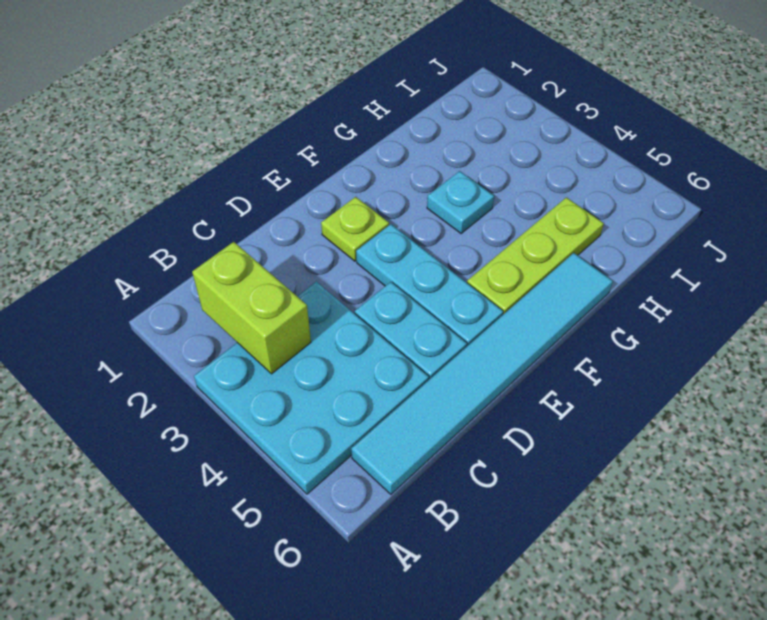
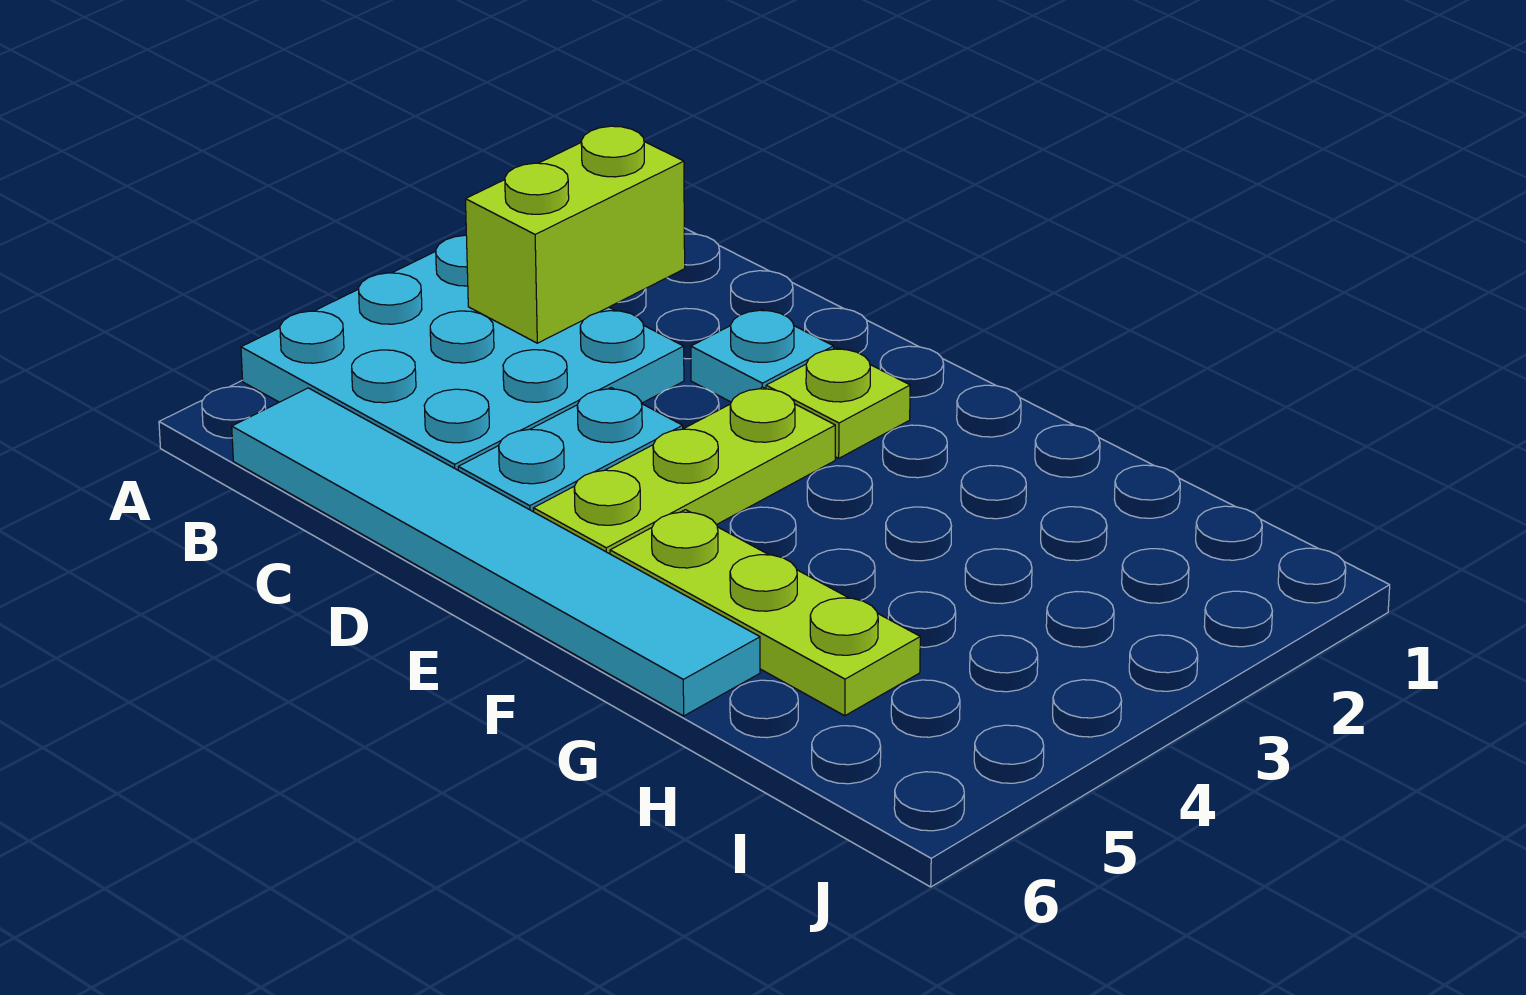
cyan 1x3 plate [356,224,503,346] -> lime 1x3 plate [533,387,835,554]
cyan 1x1 plate [427,171,494,234] -> cyan 1x1 plate moved to [691,310,834,402]

